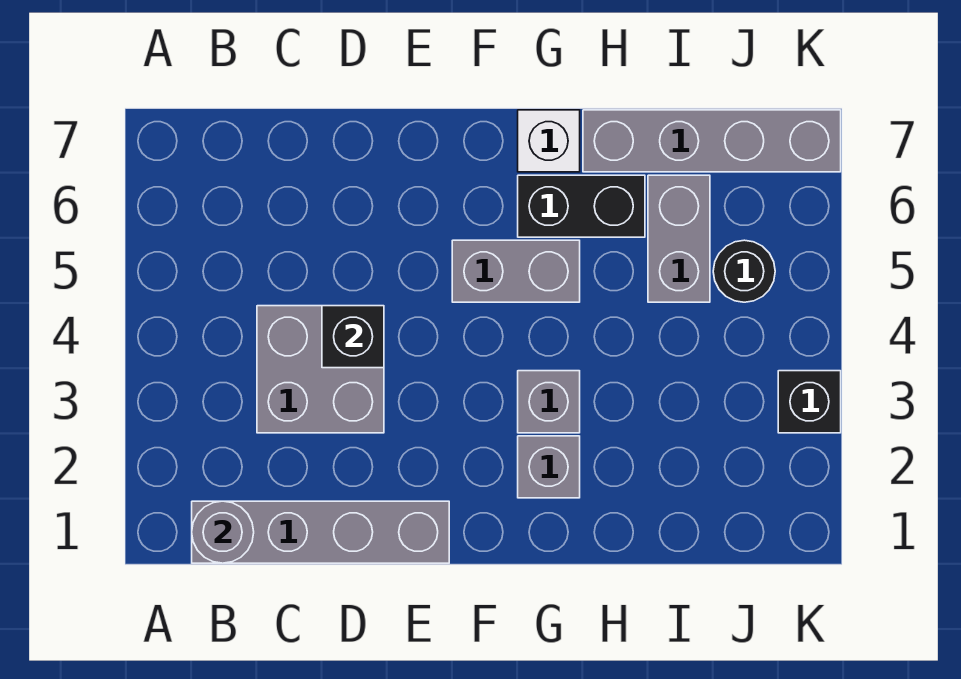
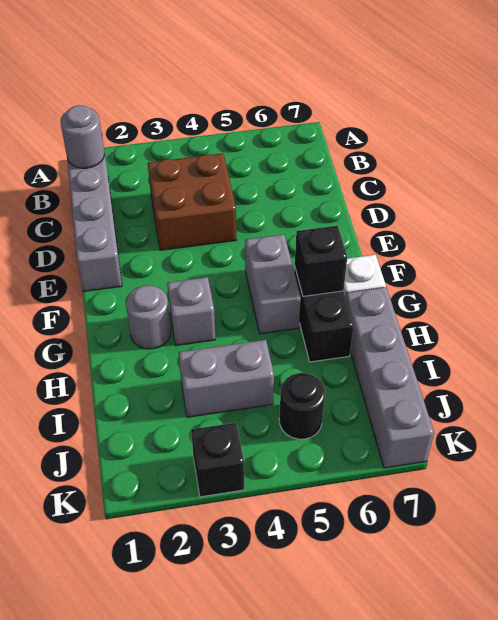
grey 2x2 brick [257,306,384,433] -> brown 2x2 brick [148,153,236,250]
black 1x1 brick [322,306,384,368] -> black 1x1 brick moved to [295,226,347,296]
grey 1x1 brick [518,436,580,498] -> grey 1x1 round brick [126,286,171,349]
grey 1x2 brick [648,175,710,302] -> grey 1x2 brick moved to [179,340,274,417]

